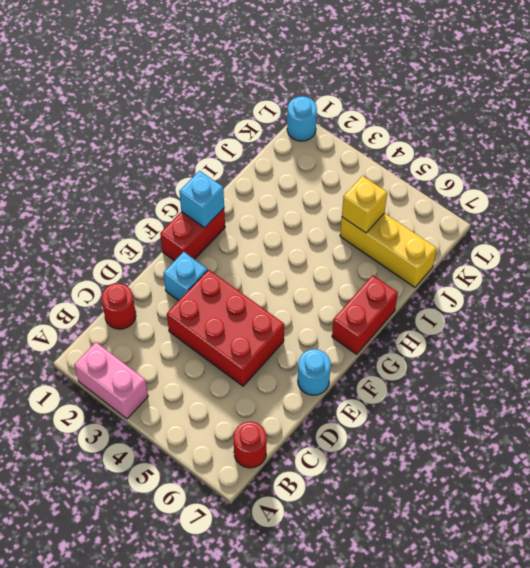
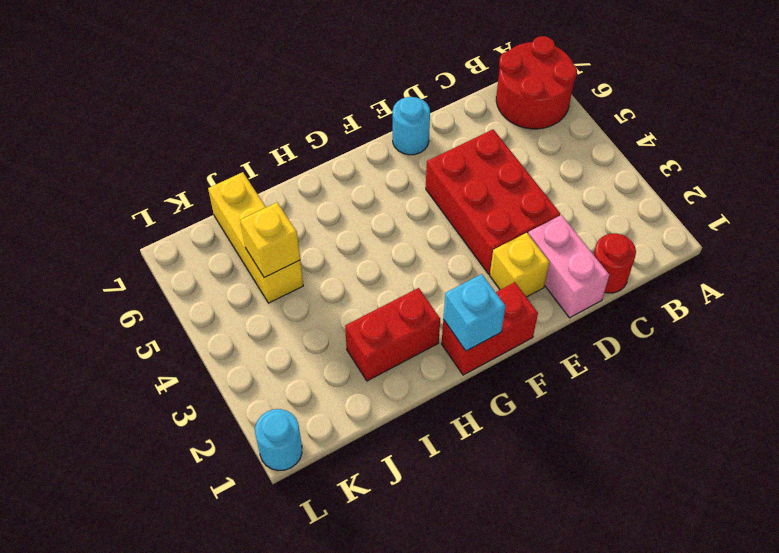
pink 1x2 brick [74,342,148,419] -> pink 1x2 brick moved to [528,215,609,318]
red 1x1 round brick [233,422,267,468] -> red 2x2 round brick [496,36,577,129]
cyan 1x1 brick [163,252,208,301] -> yellow 1x1 brick [490,233,549,297]
red 1x2 brick [332,275,398,354] -> red 1x2 brick moved to [345,288,440,381]

